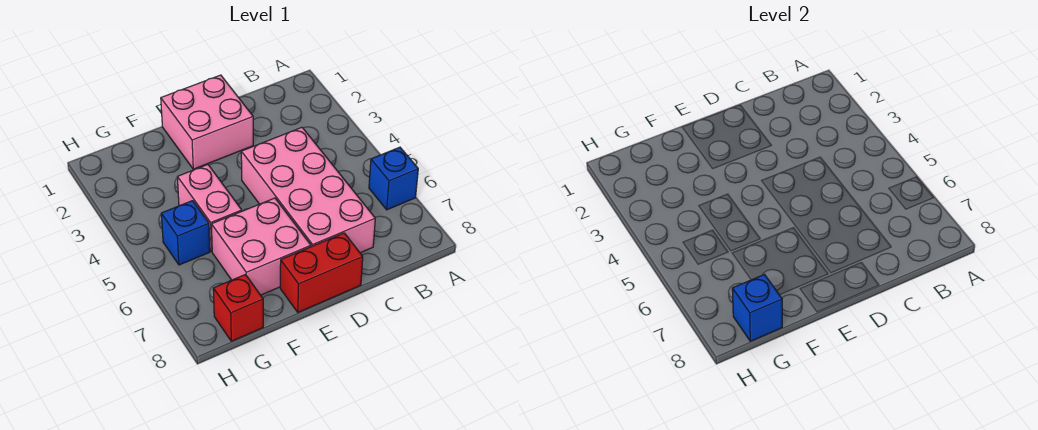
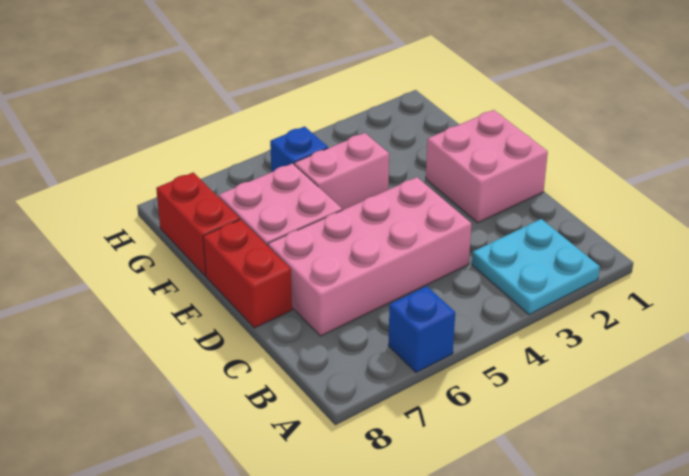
none -> cyan 2x2 plate [472,219,600,315]
red 1x1 brick [213,275,263,341] -> red 1x2 brick [156,172,240,276]
blue 1x1 brick [732,275,782,341] -> none

